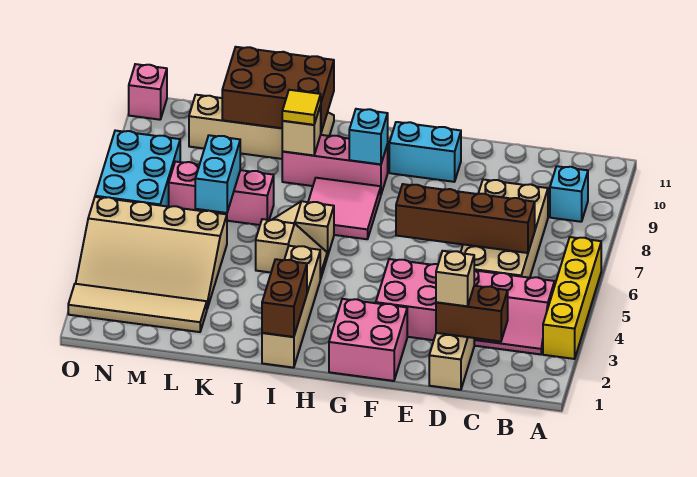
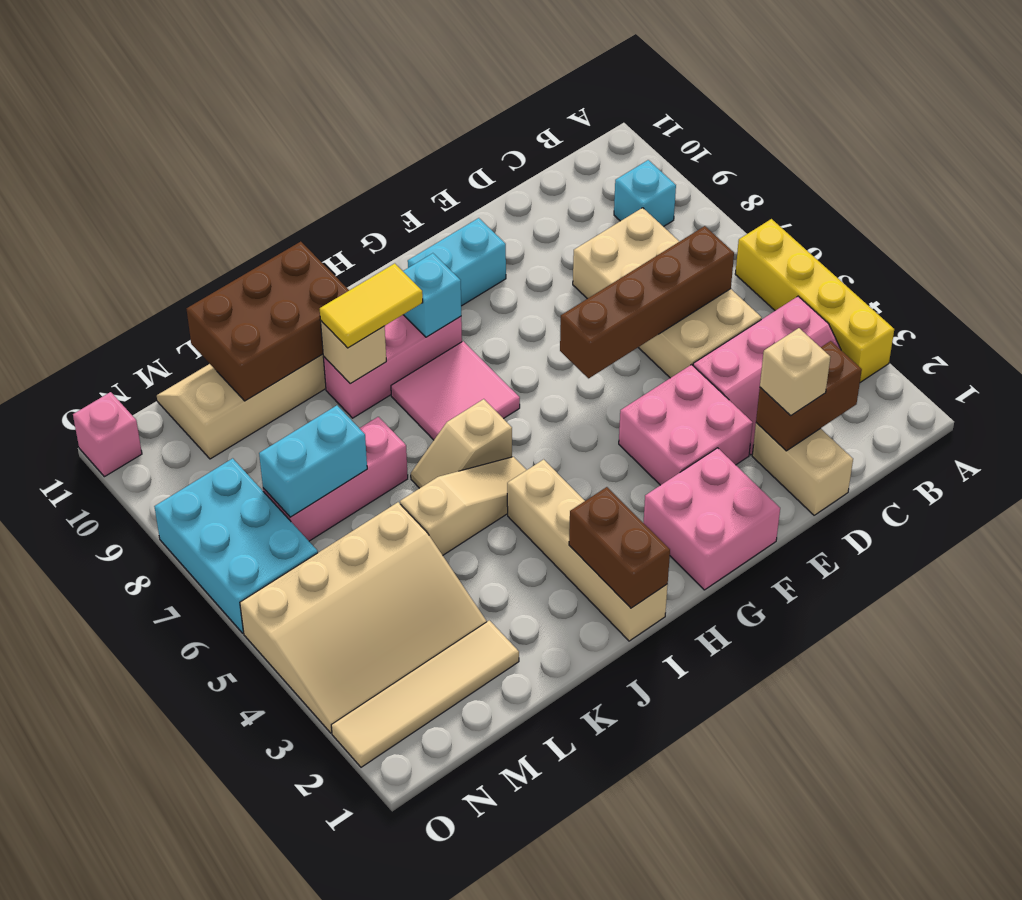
tan 1x2 slope [256,219,327,279] -> tan 1x3 slope [400,457,526,555]
yellow 1x1 tile [282,90,321,125] -> yellow 1x2 tile [320,263,423,348]
cyan 1x2 brick [195,135,240,213] -> cyan 1x2 brick turned to [259,405,367,517]

